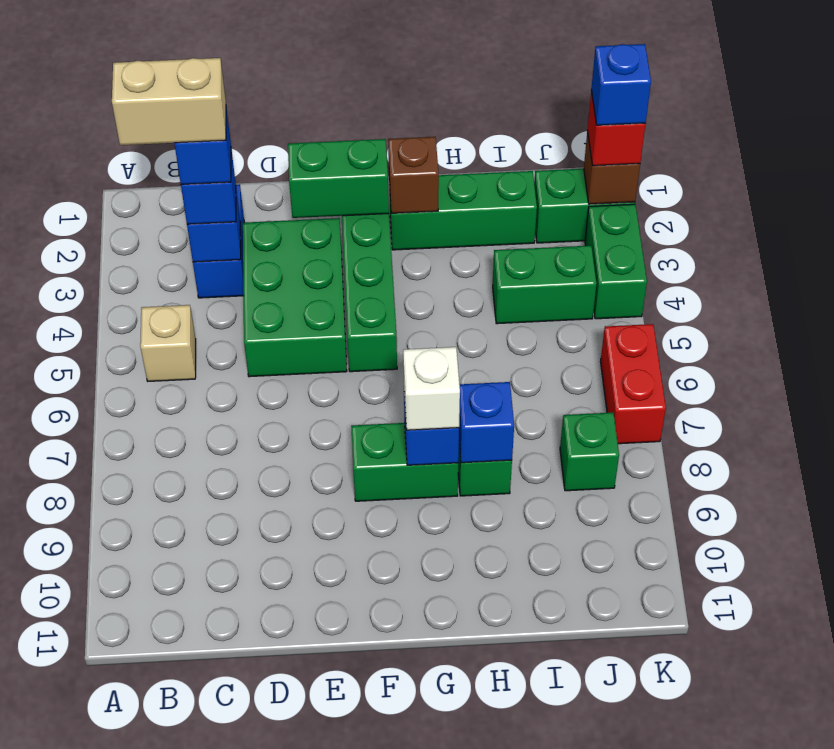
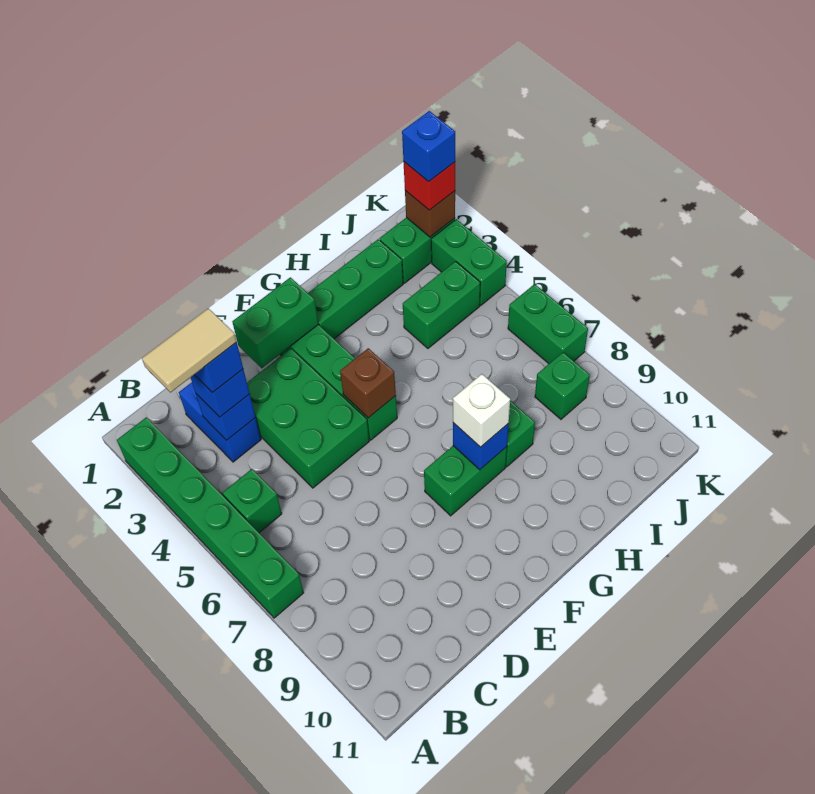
none -> green 1x6 brick [117,417,304,618]
tan 1x2 brick [112,58,226,145] -> tan 1x2 tile [142,308,237,393]
tan 1x1 brick [140,305,196,381] -> green 1x1 brick [222,469,282,533]
brown 1x1 brick [388,137,439,213] -> brown 1x1 brick moved to [340,348,396,418]
blue 1x1 brick [459,382,514,463] -> none
red 1x2 brick [601,324,666,444] -> green 1x2 brick [508,284,588,364]

